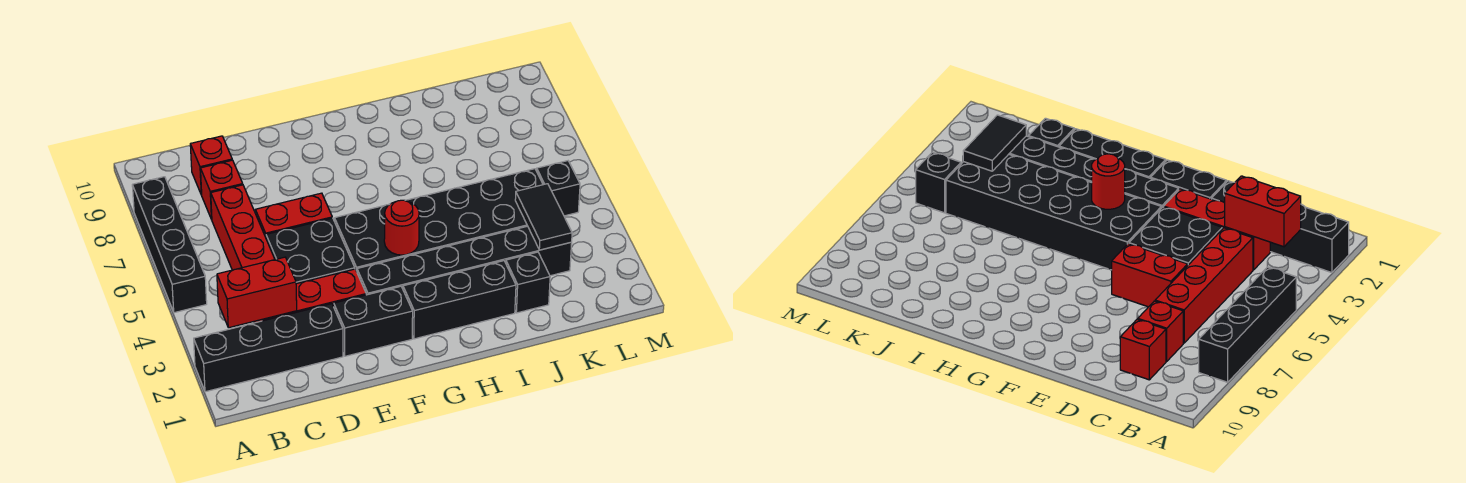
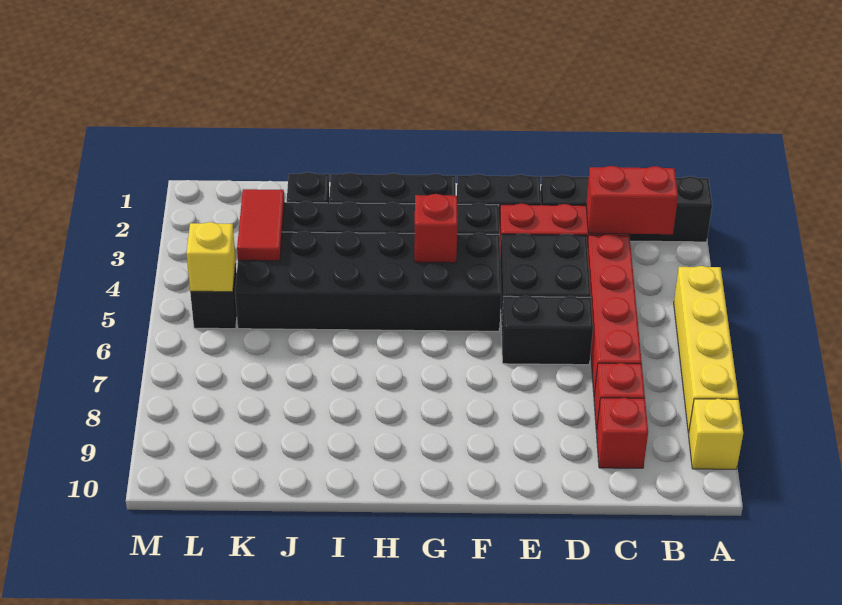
black 1x4 brick [132,177,207,313] -> yellow 1x4 brick [674,266,738,433]
none -> yellow 1x1 brick [689,399,743,469]
red 1x2 brick [255,193,332,237] -> black 1x2 brick [501,296,593,365]
red 1x1 round brick [384,200,419,255] -> red 1x1 brick [414,194,457,263]
black 1x2 tile [515,184,572,250] -> red 1x2 tile [237,189,284,261]
none -> yellow 1x1 brick [186,222,236,292]

